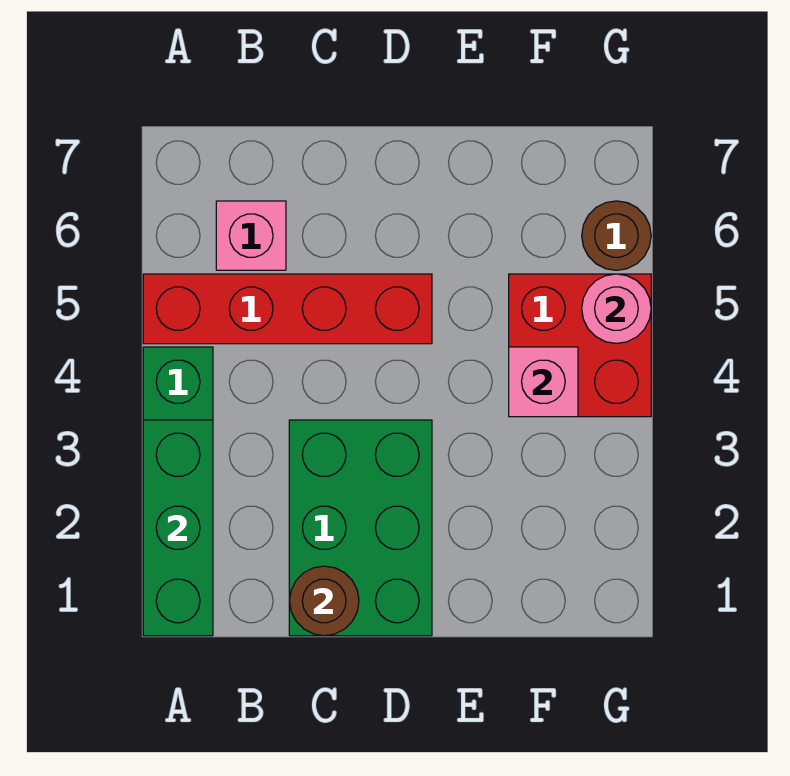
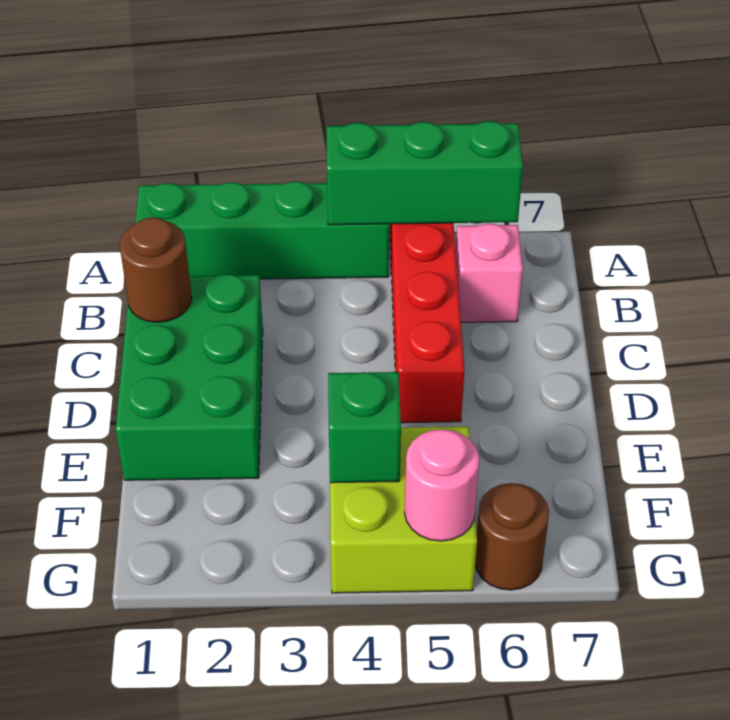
green 1x3 brick [143,420,213,636] -> green 1x3 brick moved to [327,121,523,225]
green 2x3 brick [289,420,432,636] -> green 2x3 brick turned to [116,274,263,480]
red 2x2 brick [509,274,651,417] -> lime 2x2 brick [330,427,477,593]
pink 1x1 brick [509,347,578,417] -> green 1x1 brick [328,372,401,483]

